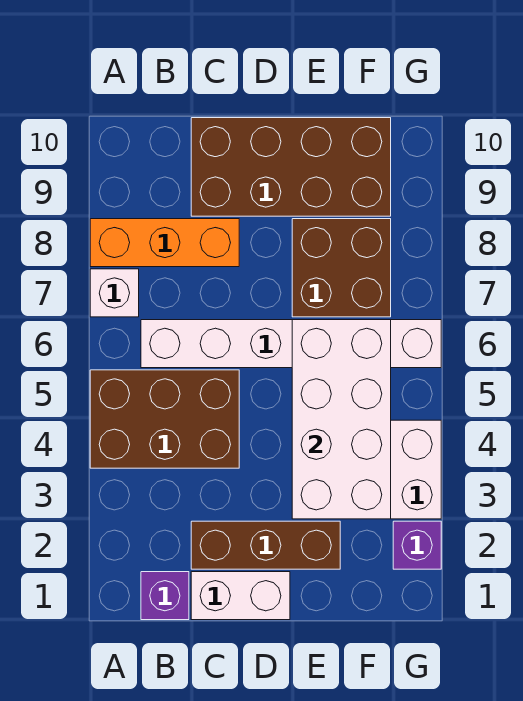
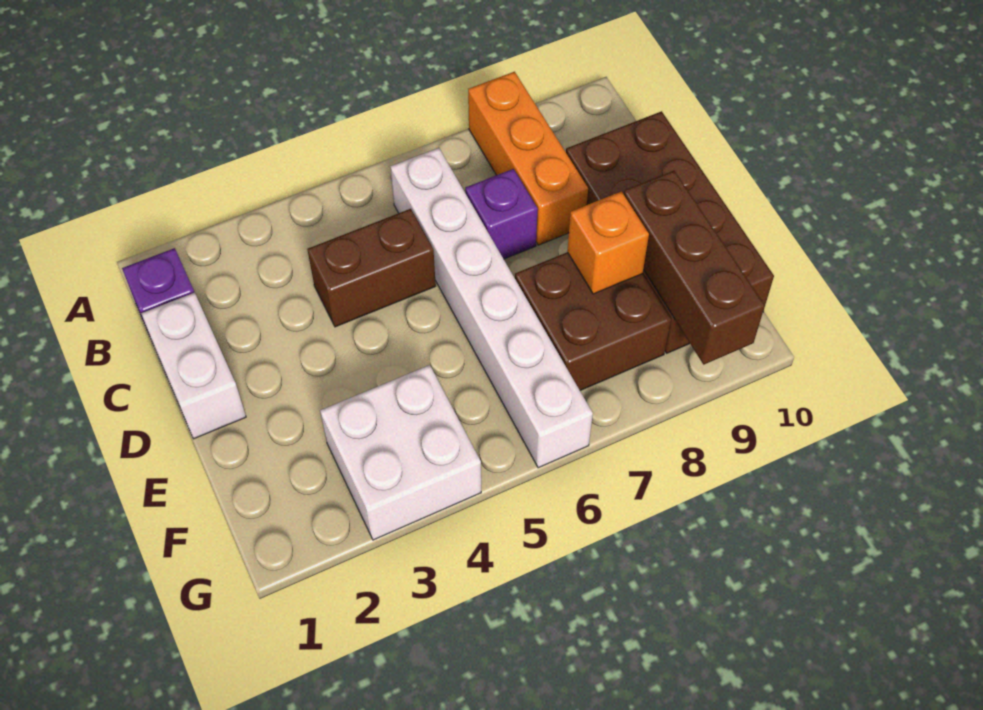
brown 2x3 brick [90,370,239,468] -> brown 1x2 brick [307,209,436,327]
white 1x1 brick [90,269,139,317] -> none
brown 1x3 brick [191,521,340,569] -> brown 1x3 brick moved to [624,171,765,364]
white 2x4 brick [292,320,391,519] -> none
none -> orange 1x1 brick [567,191,649,294]
purple 1x1 brick [393,521,441,569] -> purple 1x1 brick moved to [465,169,538,259]

